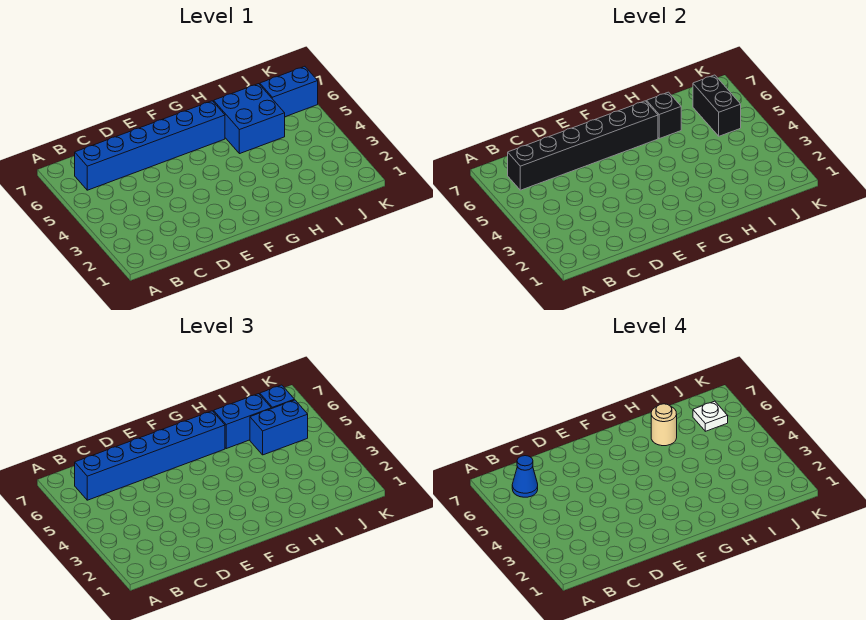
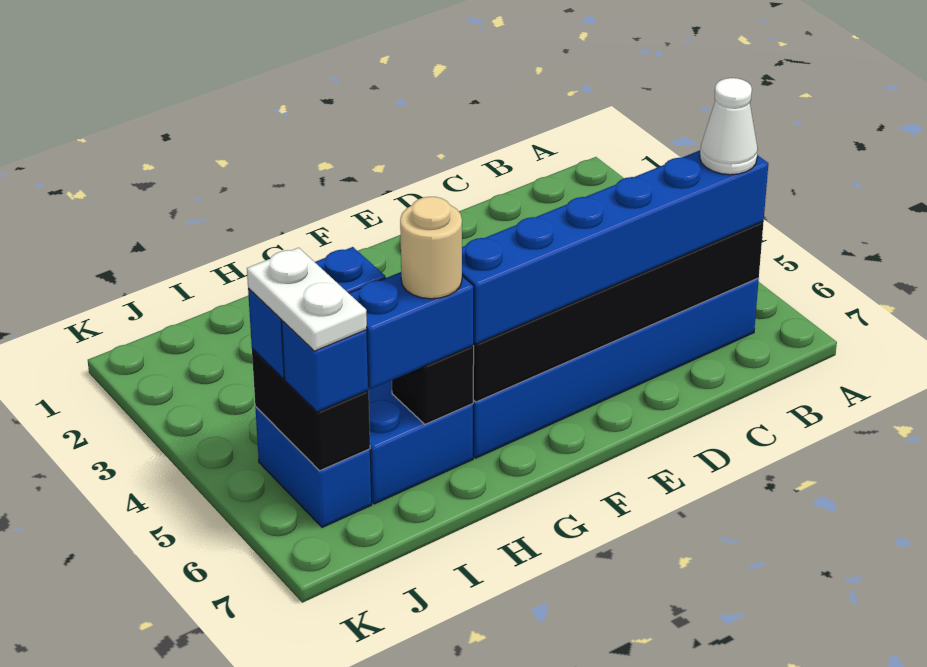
blue 1x1 cone [512,456,538,497] -> white 1x1 cone [700,78,758,175]
blue 1x2 brick [260,66,318,117] -> blue 1x2 brick turned to [255,407,372,527]
white 1x1 plate [693,401,728,431] -> white 1x2 plate [247,248,367,351]

